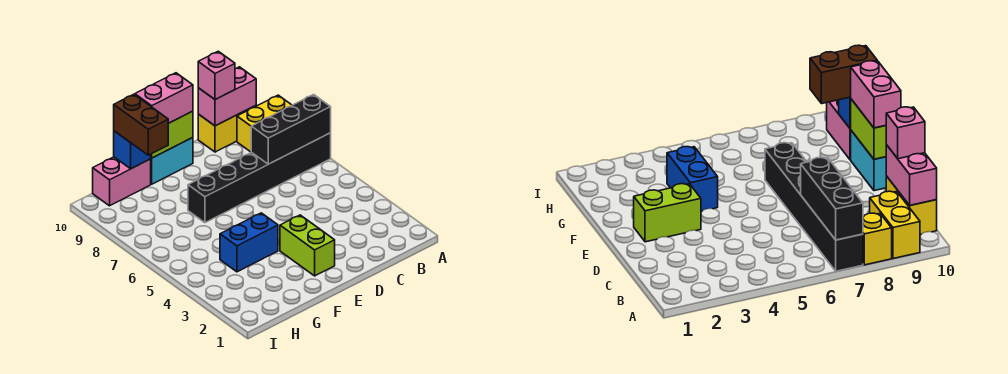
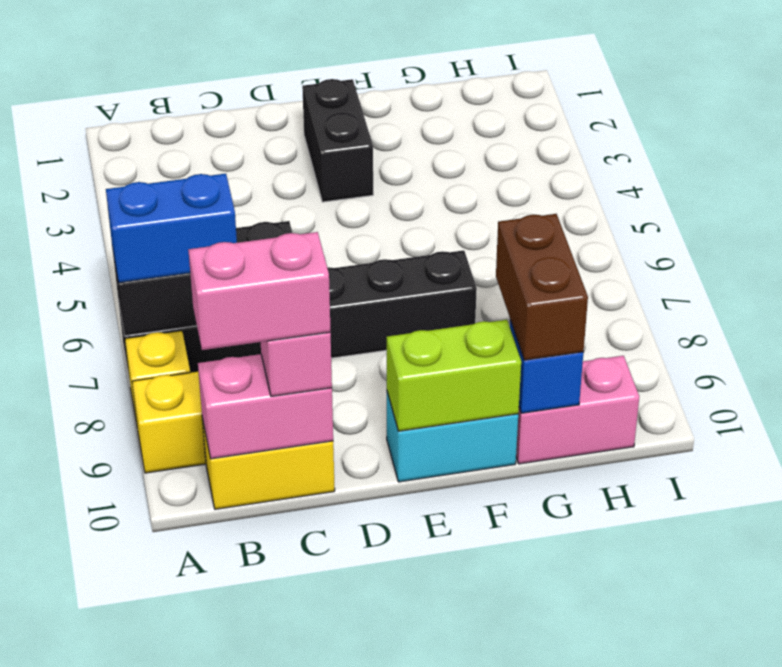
lime 1x2 brick [280,215,335,276] -> black 1x2 brick [302,79,373,202]
pink 1x2 brick [135,73,193,123] -> pink 1x2 brick moved to [188,232,331,350]
blue 1x2 brick [220,213,278,272] -> blue 1x2 brick moved to [106,174,237,283]

